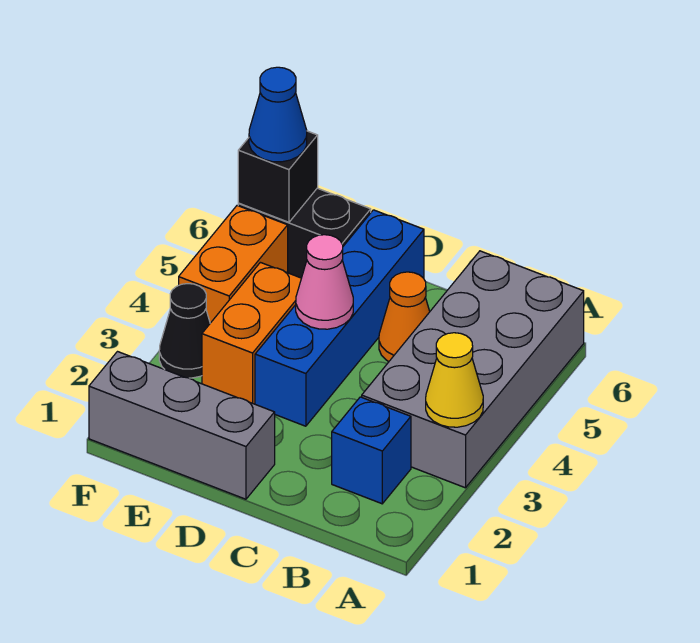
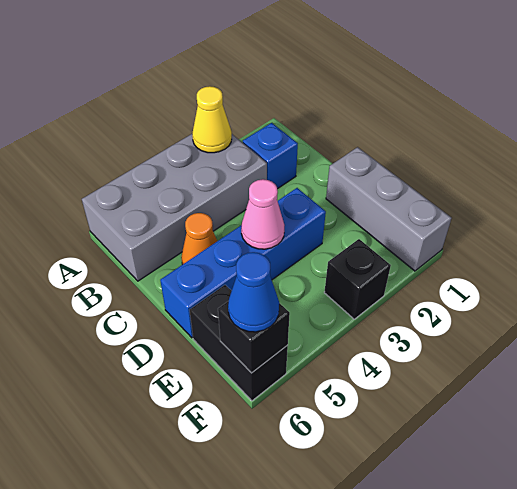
orange 1x2 brick [202,262,301,404] -> none
black 1x1 cone [159,284,210,378] -> black 1x1 brick [324,239,391,319]
orange 1x2 brick [179,206,288,323] -> none

